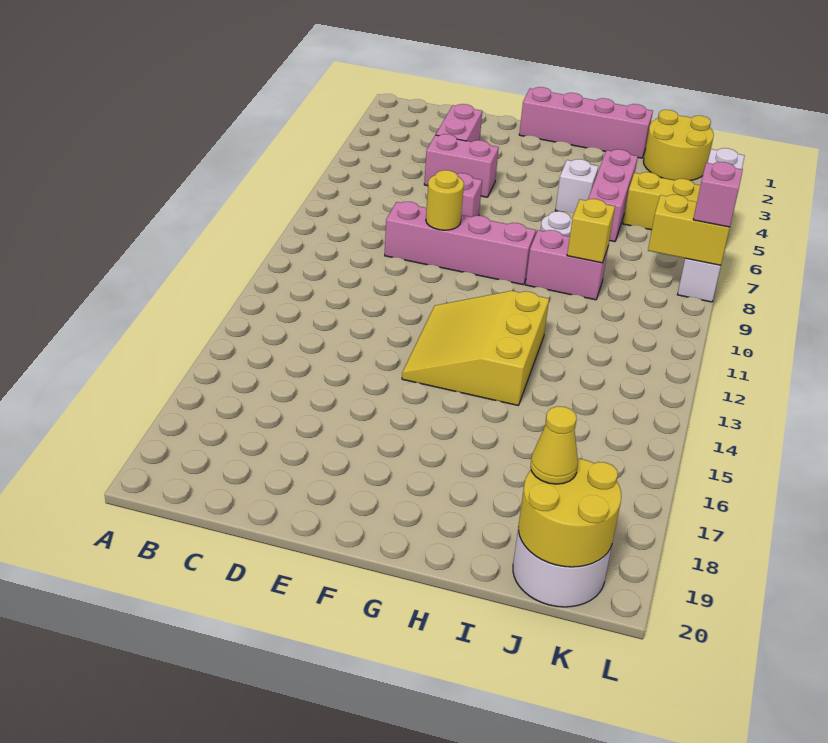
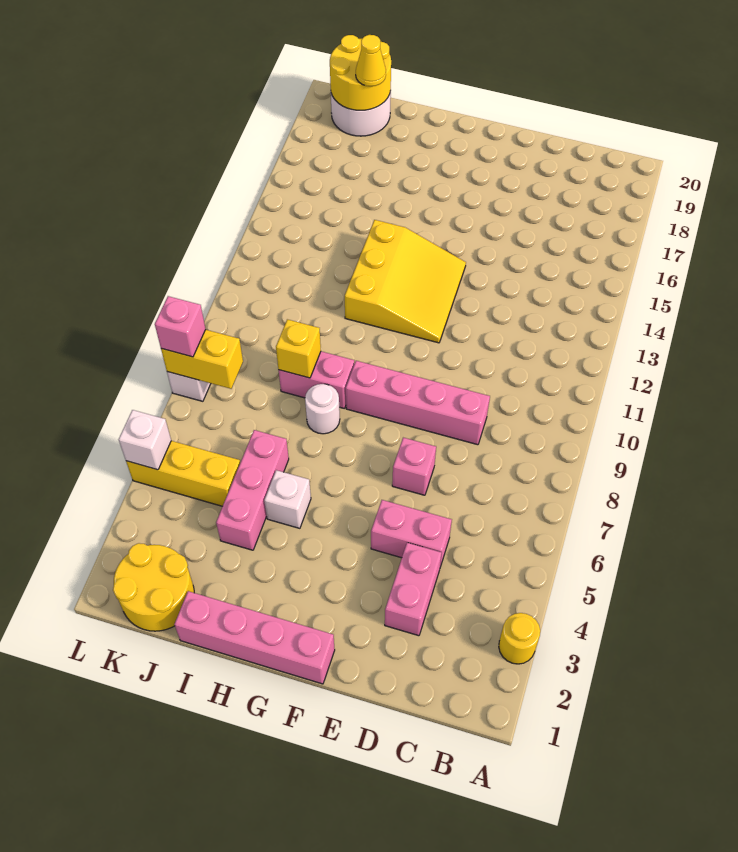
yellow 1x1 round brick [426,170,464,230] -> yellow 1x1 round brick moved to [499,613,540,664]

